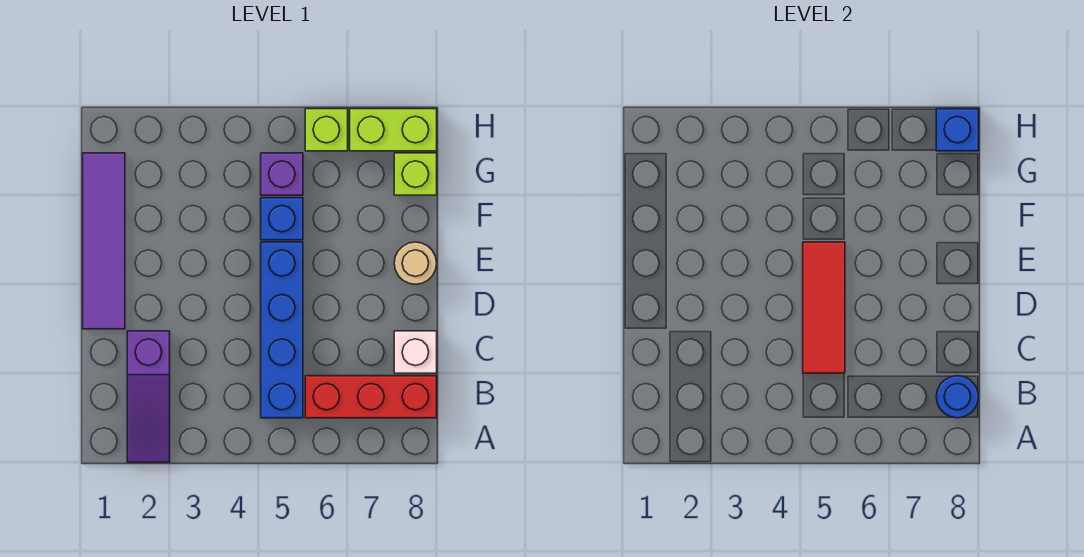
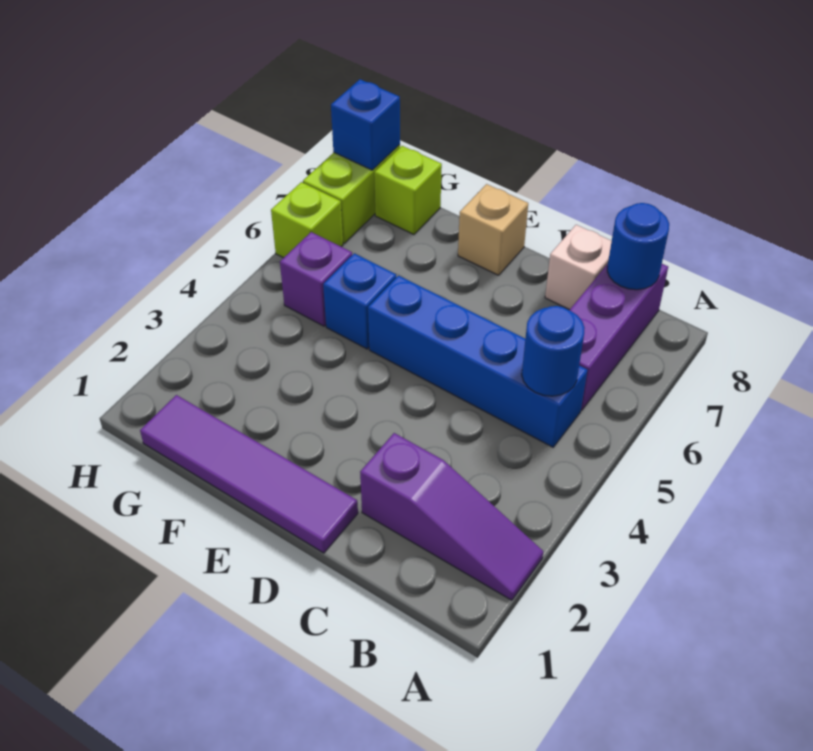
none -> blue 1x1 round brick [522,306,585,396]
red 1x3 brick [305,376,437,418] -> purple 1x3 brick [570,264,668,410]
red 1x3 tile [803,242,845,373] -> none
tan 1x1 round brick [394,242,437,284] -> tan 1x1 brick [458,184,528,275]

